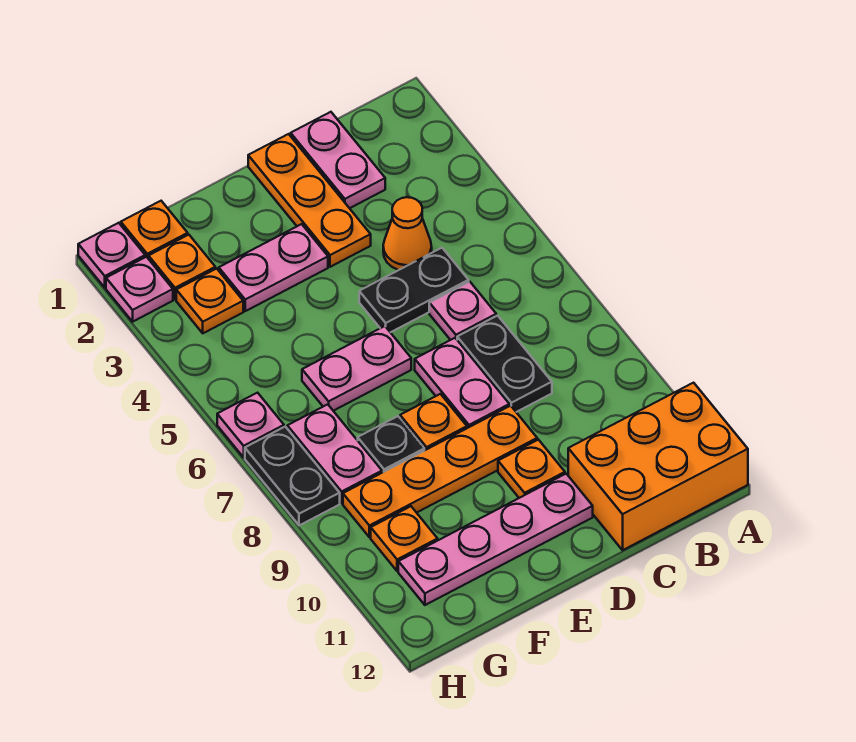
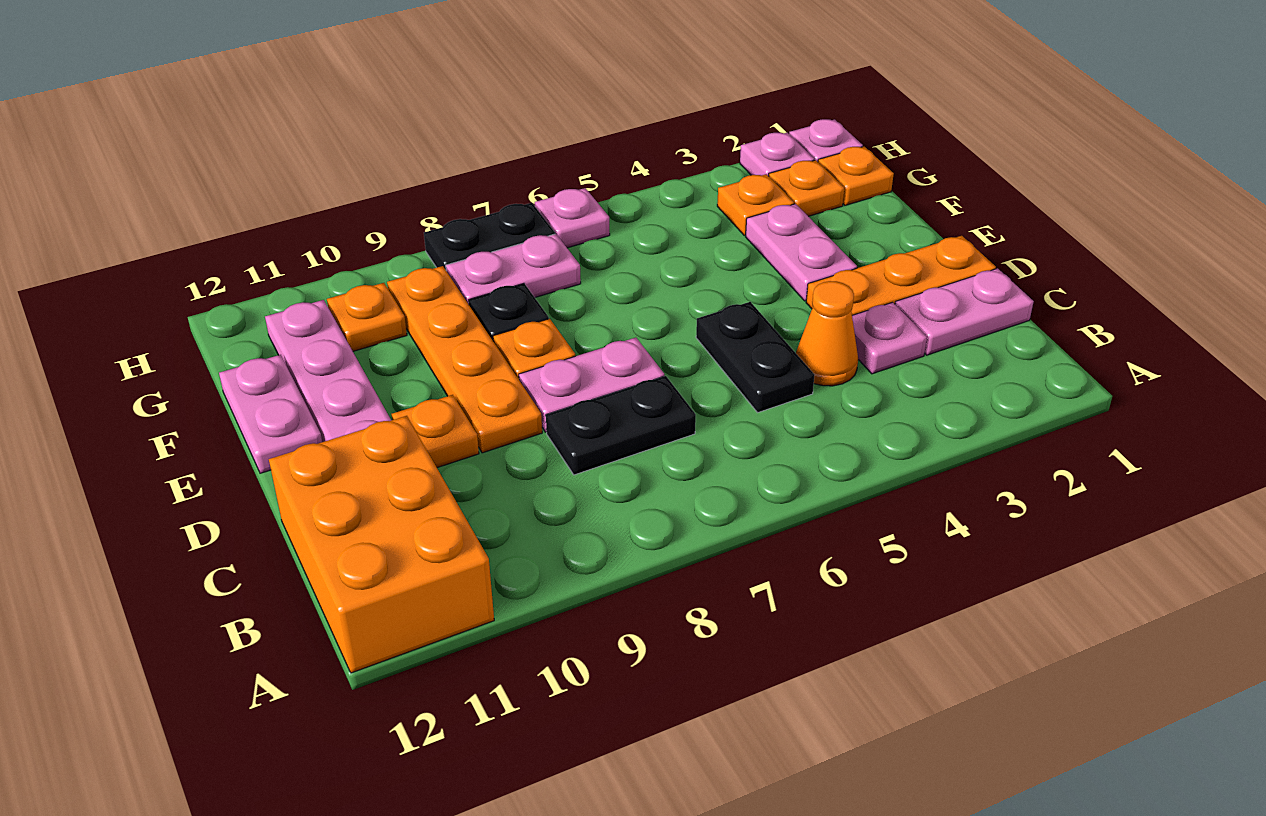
pink 1x1 plate [429,282,496,340] -> pink 1x1 plate moved to [852,302,927,374]
pink 1x2 plate [302,326,411,411] -> pink 1x2 plate moved to [219,355,322,473]

